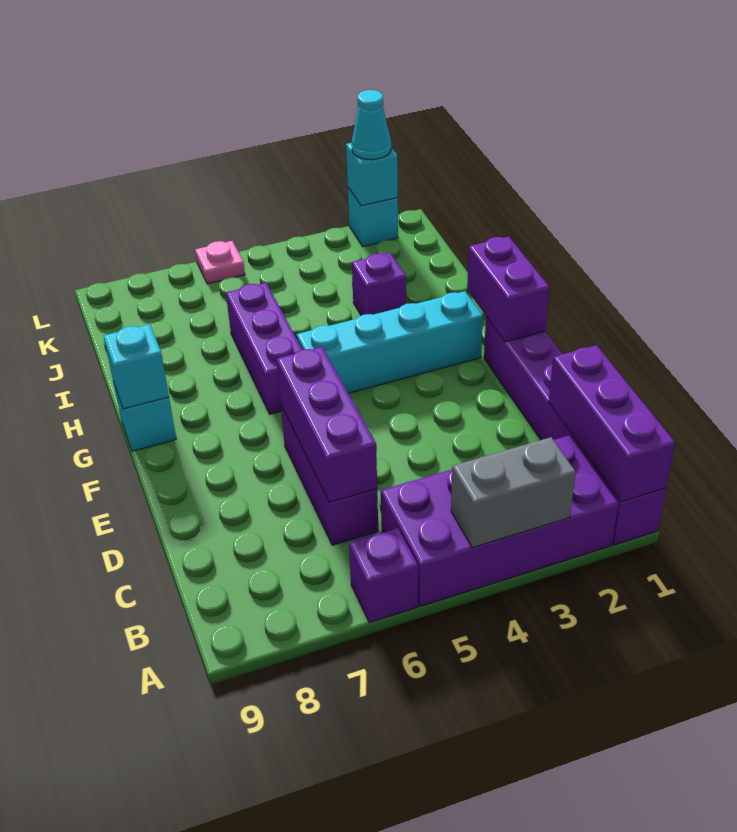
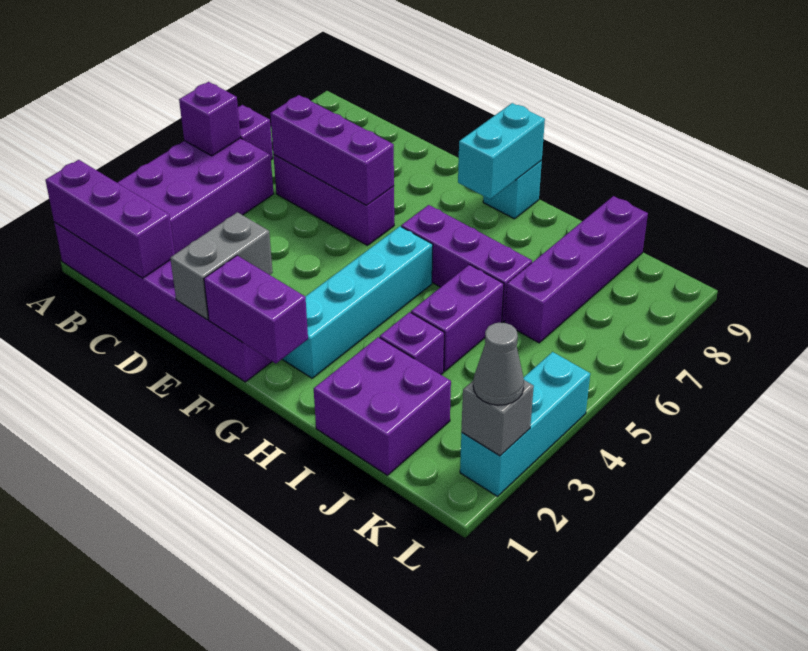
grey 1x2 brick [451,437,576,548] -> grey 1x2 brick moved to [170,212,273,320]
none -> purple 1x1 brick [179,82,241,156]
cyan 1x1 brick [104,324,169,409] -> cyan 1x2 brick [458,103,545,199]
none -> purple 2x2 brick [314,337,451,475]
none -> purple 1x2 brick [411,265,504,371]
none -> purple 1x4 brick [505,196,648,343]
cyan 1x1 brick [348,187,398,247] -> cyan 1x3 brick [460,352,590,496]
cyan 1x1 brick [346,143,398,206] -> grey 1x1 brick [461,380,534,456]
cyan 1x1 cone [351,90,391,160] -> grey 1x1 cone [473,323,524,405]
pink 1x1 plate [195,241,245,284] -> none

